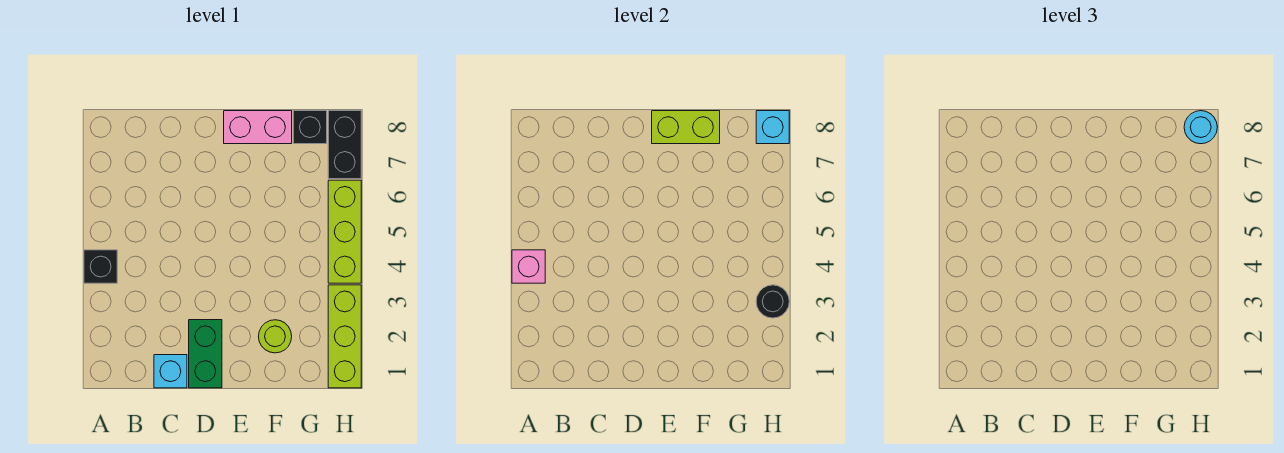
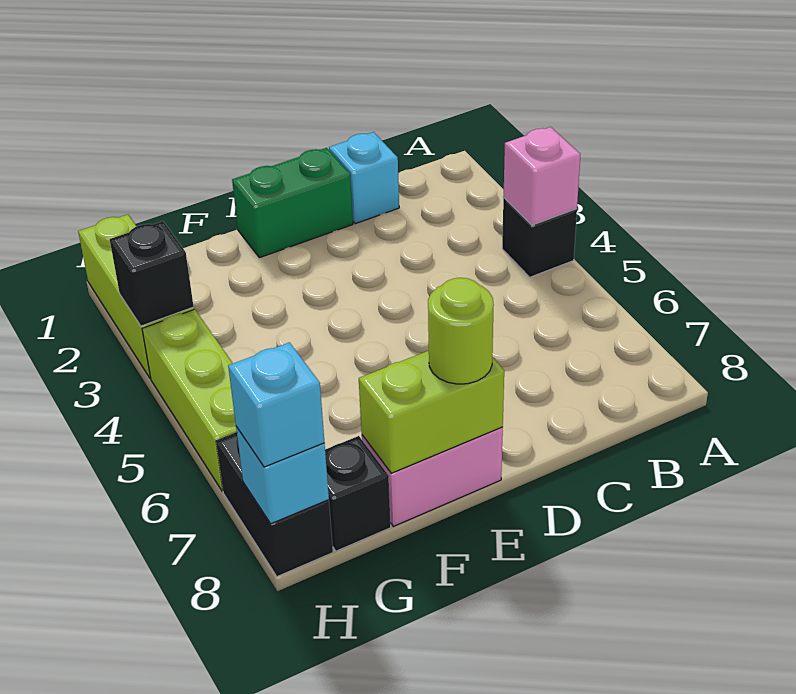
green 1x2 brick [189,320,222,388] -> green 1x2 brick turned to [232,148,353,258]
lime 1x1 round brick [259,320,292,353] -> lime 1x1 round brick moved to [428,278,494,384]
black 1x1 round brick [756,285,789,318] -> black 1x1 brick [110,221,194,326]
cyan 1x1 round brick [1184,111,1217,144] -> cyan 1x1 brick [228,342,324,467]

